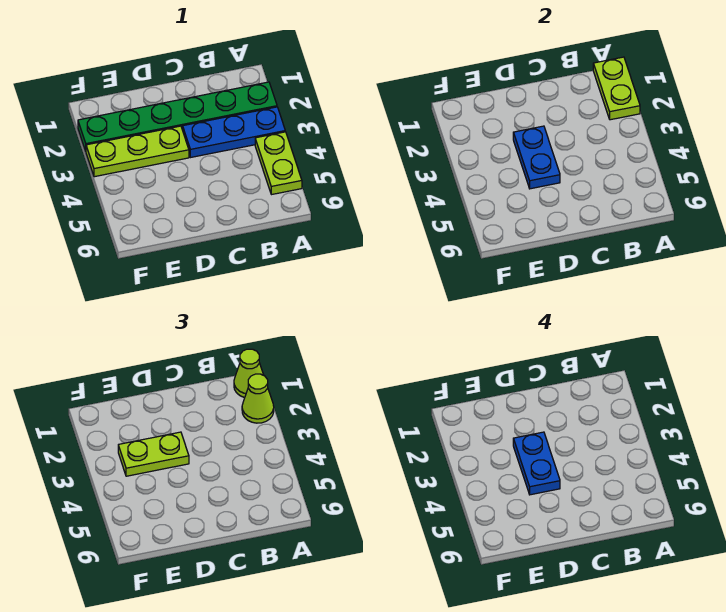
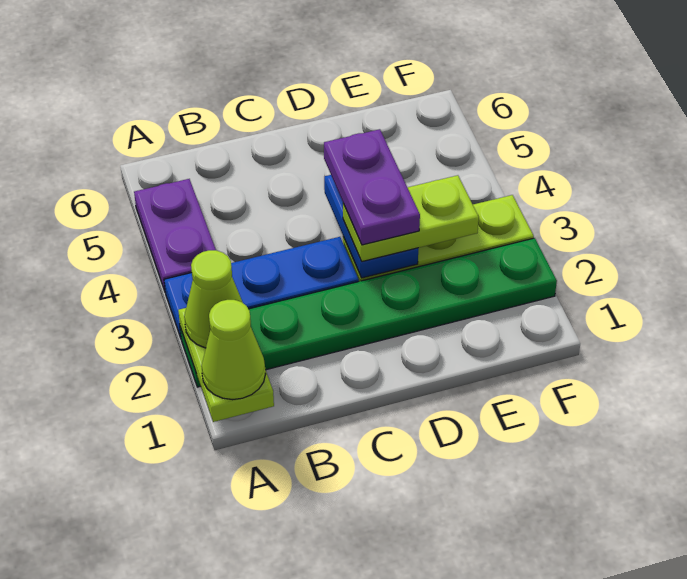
lime 1x2 plate [255,132,302,195] -> purple 1x2 plate [134,179,216,293]
blue 1x2 plate [513,432,560,495] -> purple 1x2 plate [324,129,420,245]

